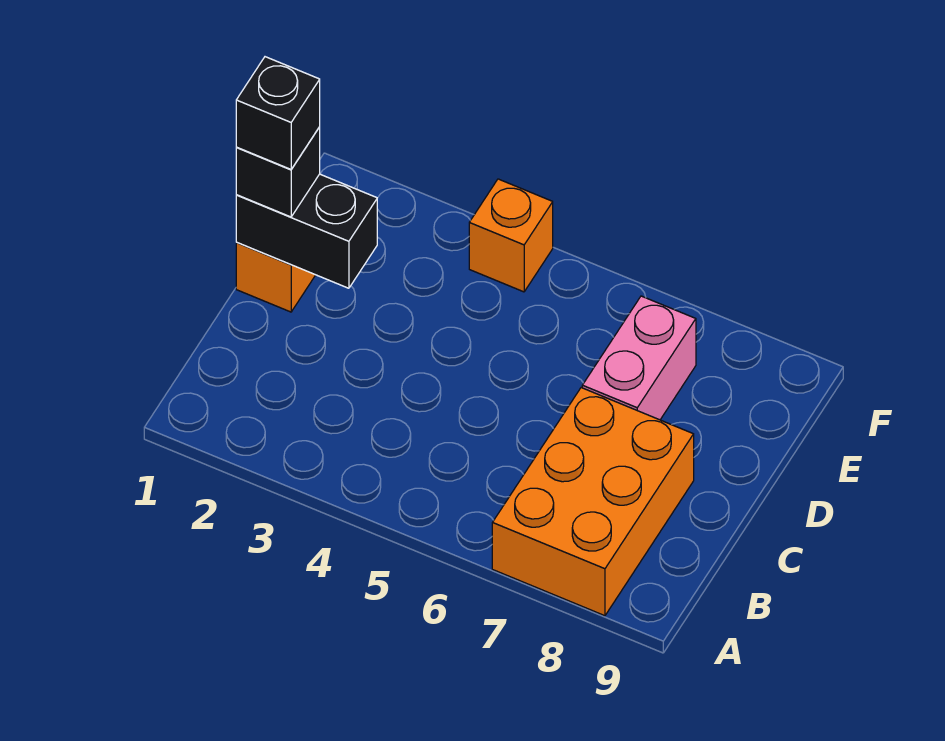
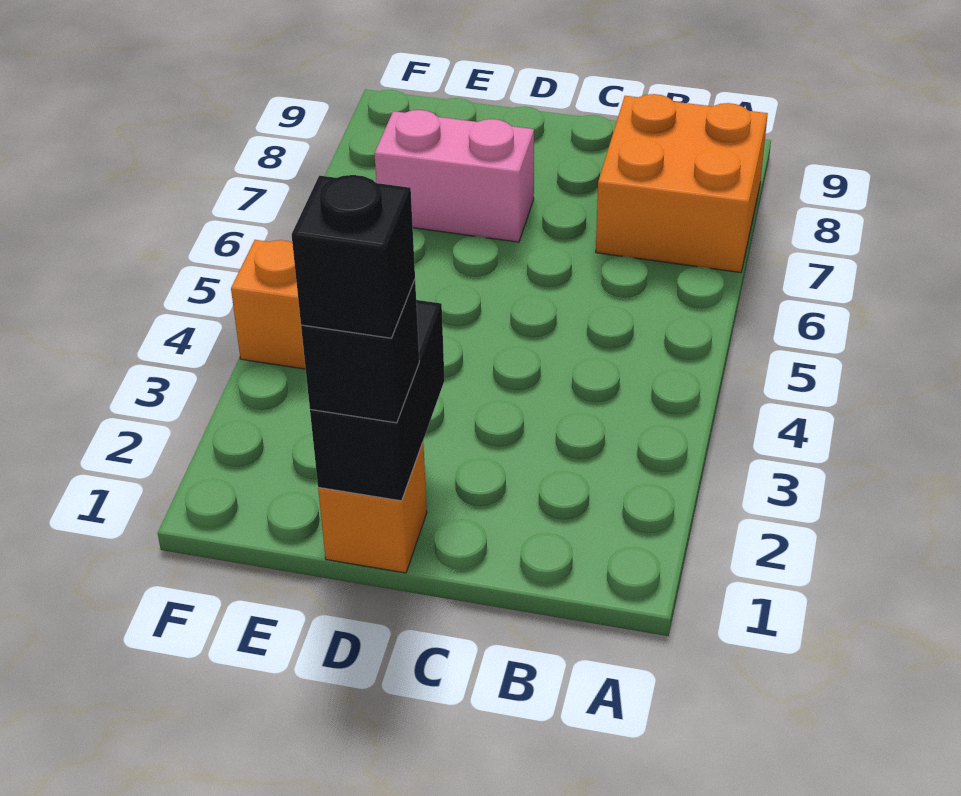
orange 2x3 brick [492,388,694,616] -> orange 2x2 brick [596,94,768,273]

